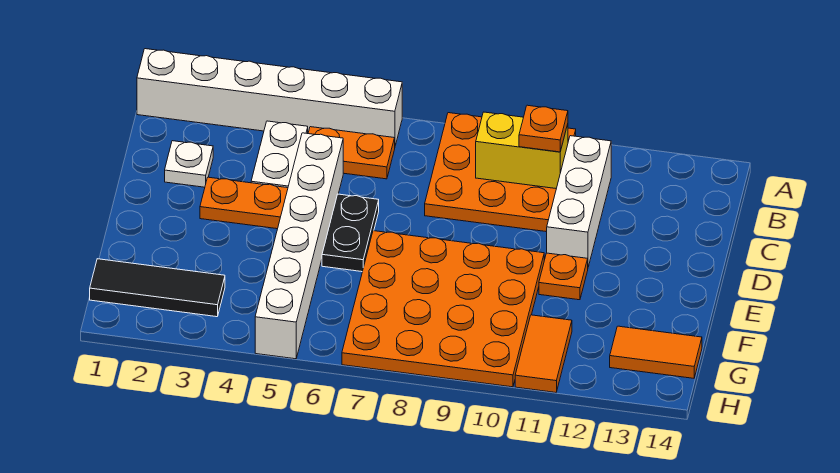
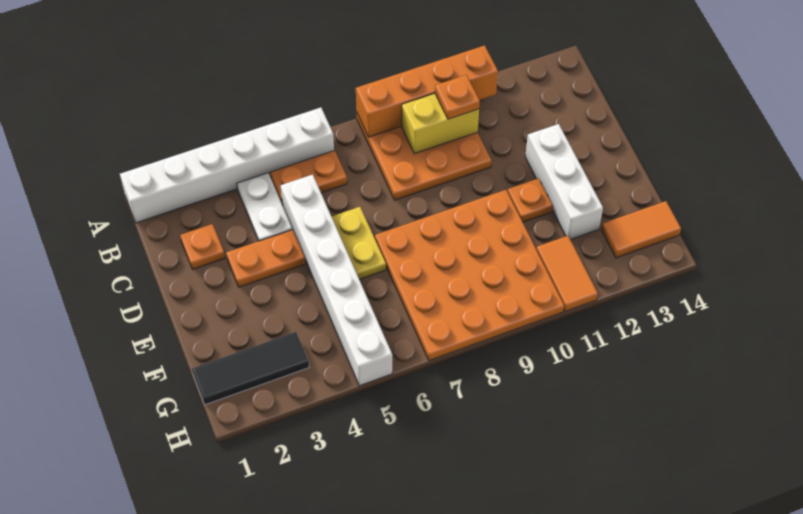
none -> orange 1x4 brick [356,45,498,137]
white 1x3 brick [547,136,611,267] -> white 1x3 brick moved to [525,124,603,240]
white 1x1 plate [165,141,213,187] -> orange 1x1 plate [180,224,225,269]
black 1x2 plate [322,194,379,272] -> yellow 1x2 plate [332,207,386,280]

